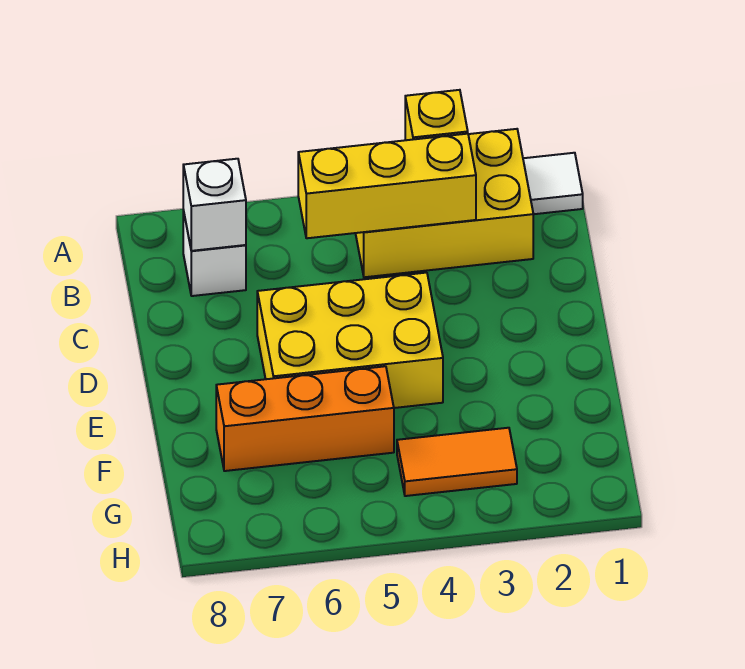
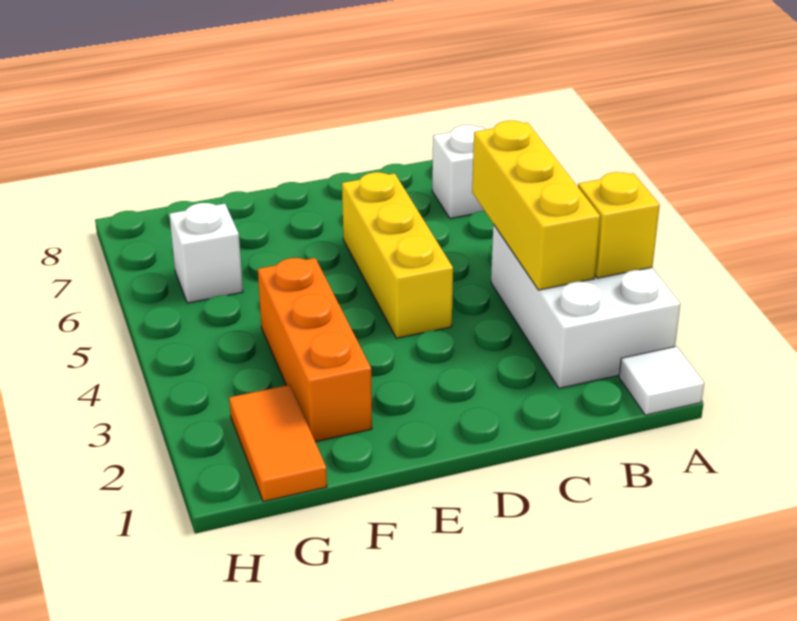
yellow 2x3 brick [356,129,533,277] -> white 2x3 brick [491,225,680,388]
white 1x1 brick [183,159,246,251] -> white 1x1 brick moved to [169,203,243,303]
yellow 2x3 brick [257,273,443,408] -> yellow 1x3 brick [342,172,453,338]
orange 1x3 brick [216,366,394,471] -> orange 1x3 brick moved to [258,258,372,442]
orange 1x2 tile [397,428,517,496] -> orange 1x2 tile moved to [229,385,327,501]

